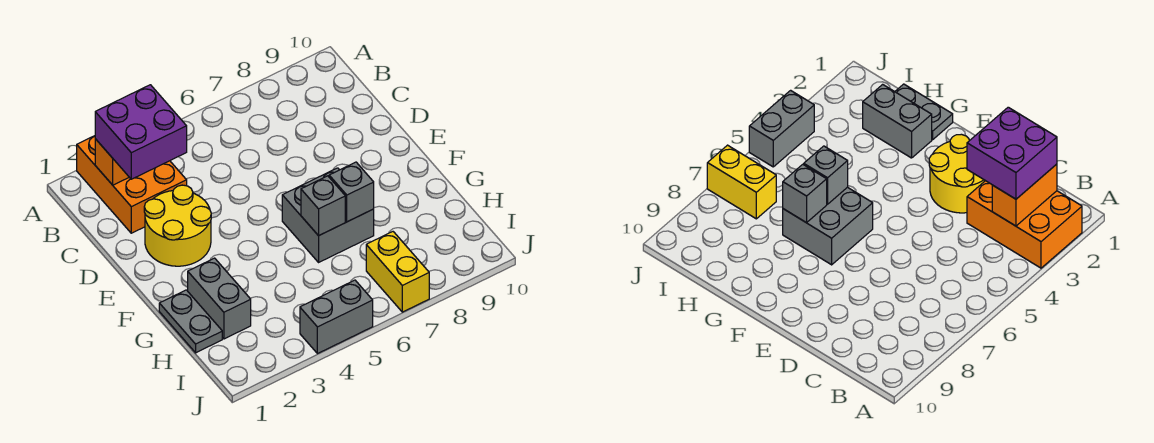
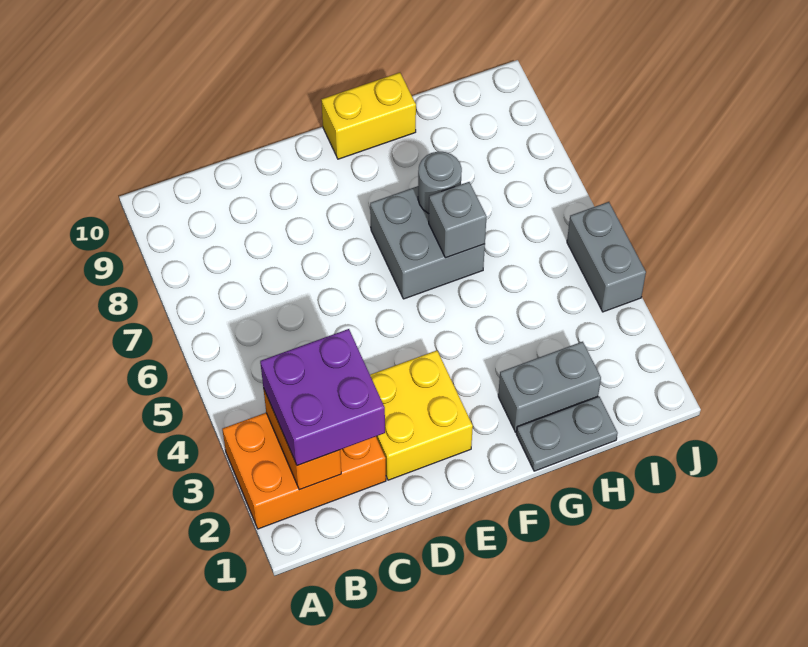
yellow 2x2 round brick [144,185,211,266] -> yellow 2x2 brick [370,350,473,480]
grey 1x1 brick [329,162,374,222] -> grey 1x1 round brick [418,152,462,214]
yellow 1x2 brick [366,232,429,312] -> yellow 1x2 brick moved to [321,73,416,159]

